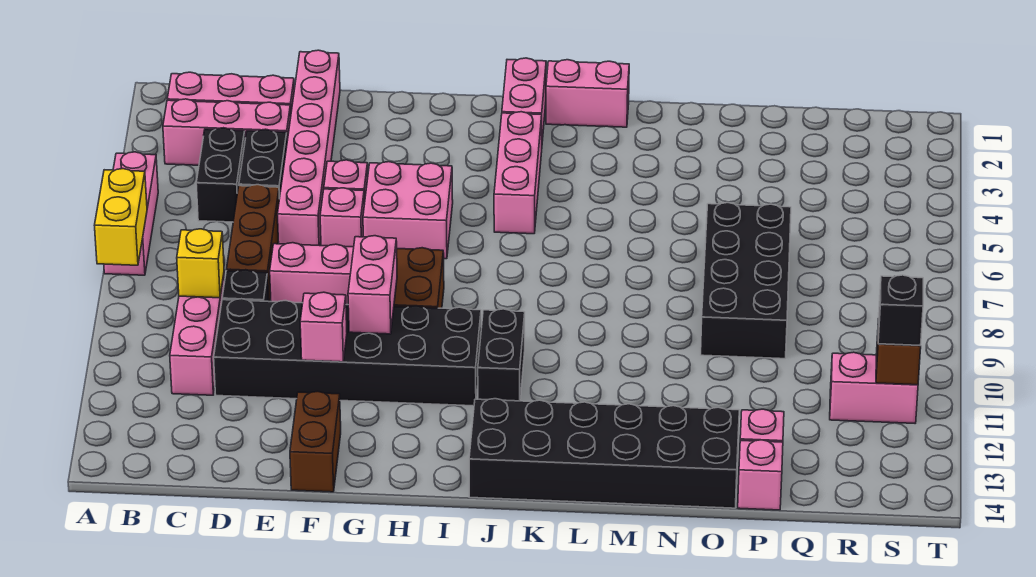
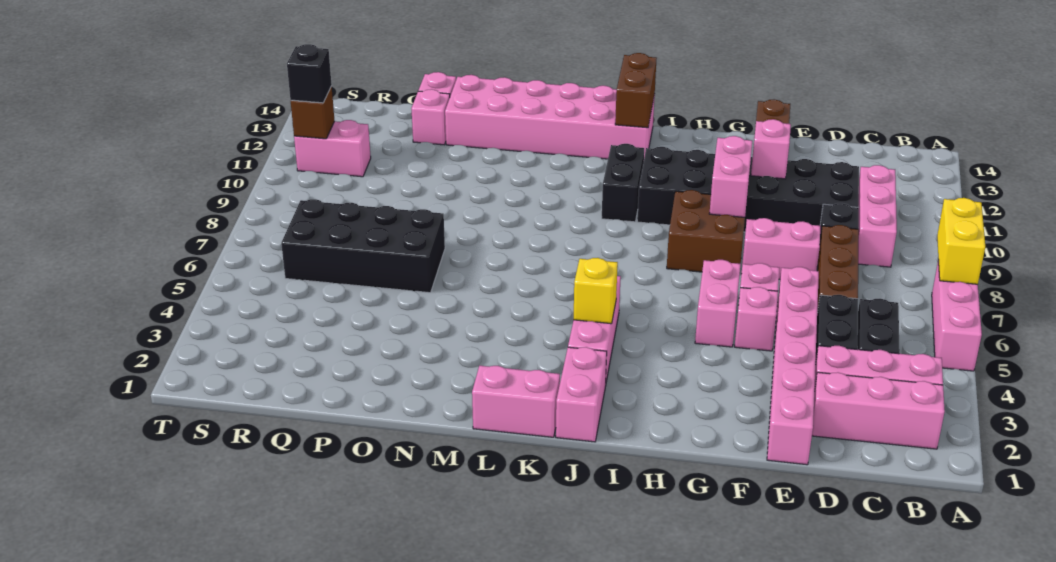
yellow 1x1 brick [177,229,224,298] -> yellow 1x1 brick moved to [573,258,618,324]
pink 2x2 brick [363,162,453,259] -> pink 1x2 brick [695,260,741,347]
black 2x6 brick [469,399,739,508] -> pink 2x6 brick [445,75,655,159]
none -> brown 1x2 brick [615,53,657,128]
black 2x4 brick [701,203,791,359] -> black 2x4 brick turned to [281,199,445,293]

